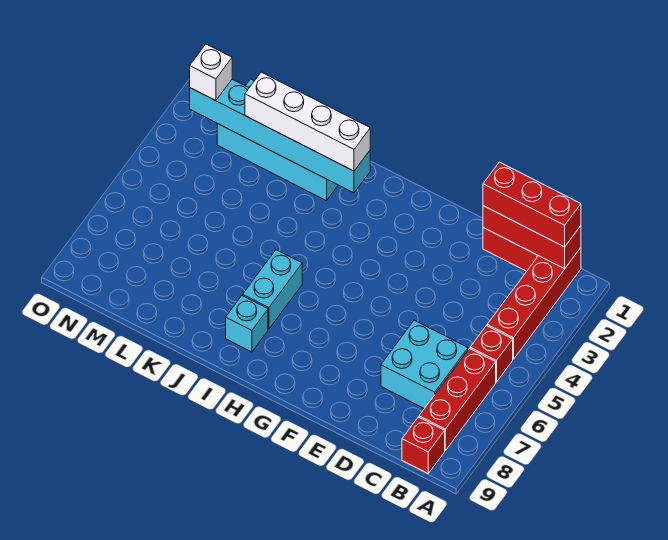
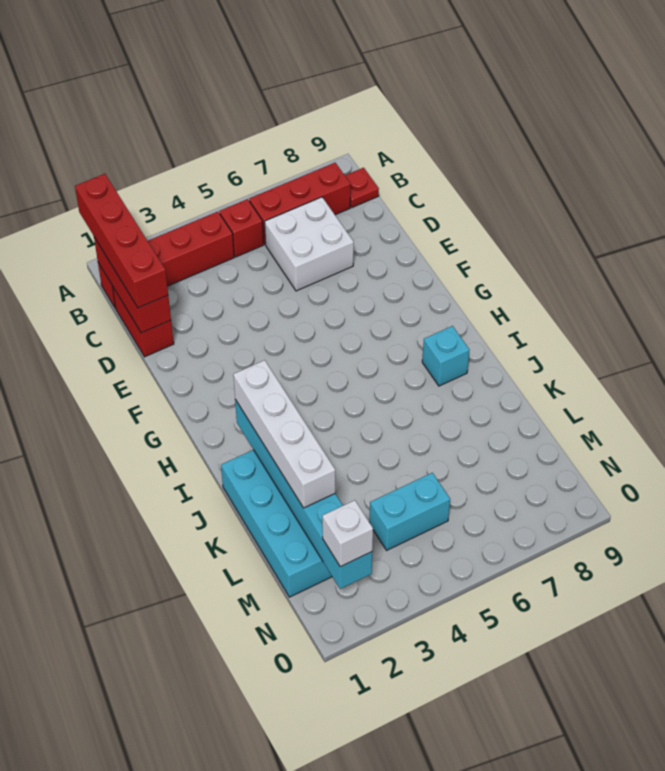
red 1x3 brick [483,162,581,247] -> red 1x4 brick [75,174,168,308]
red 1x1 brick [402,417,445,473] -> red 1x1 plate [345,168,379,208]
cyan 2x2 brick [381,320,468,409] -> white 2x2 brick [265,197,354,291]
cyan 1x2 brick [243,250,302,329] -> cyan 1x2 brick moved to [370,473,450,550]

